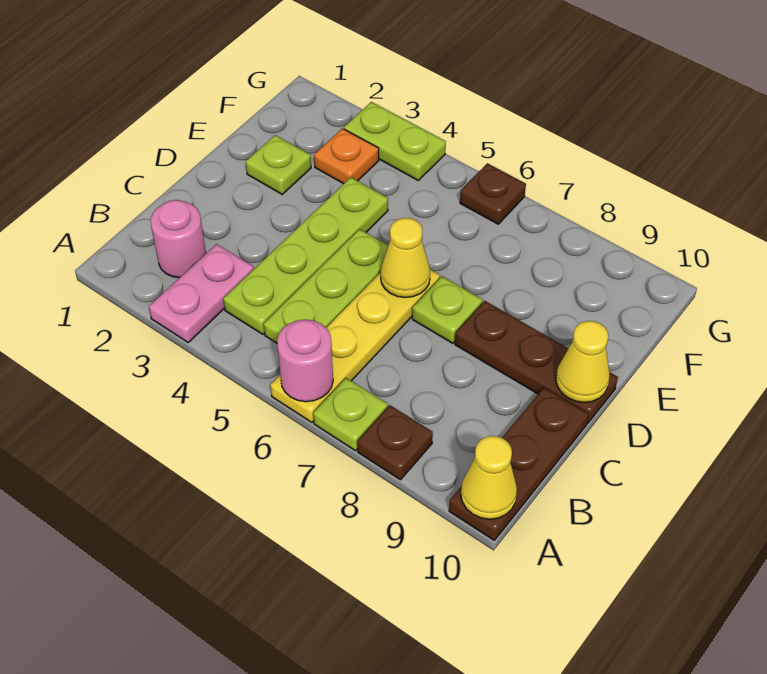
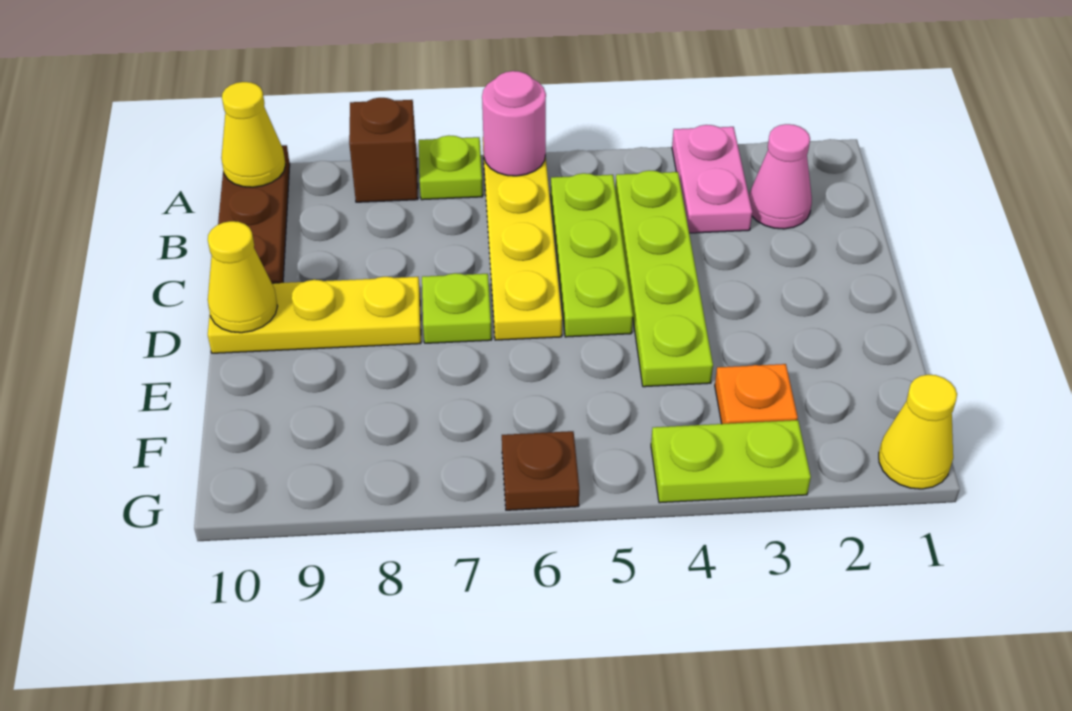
brown 1x1 plate [357,405,433,480] -> brown 1x1 brick [349,98,418,202]
pink 1x1 round brick [151,200,206,278] -> pink 1x1 cone [749,124,812,229]
yellow 1x1 cone [381,218,430,298] -> yellow 1x1 cone moved to [879,375,957,489]
brown 1x3 plate [455,301,618,423] -> yellow 1x3 plate [208,277,421,353]
lime 1x1 plate [246,135,311,194] -> none

